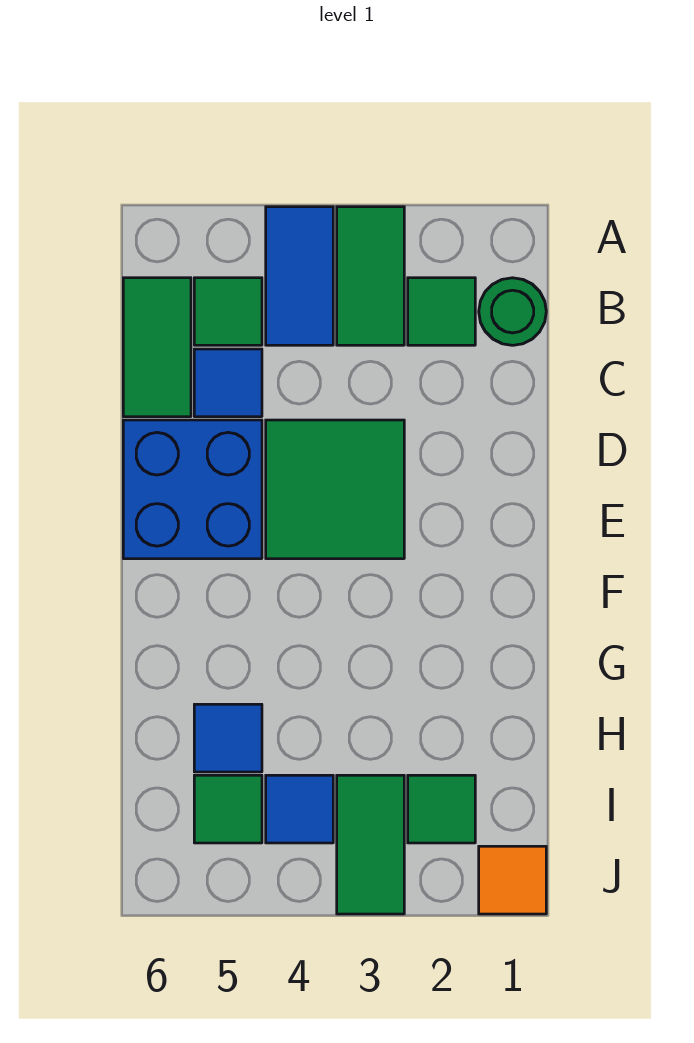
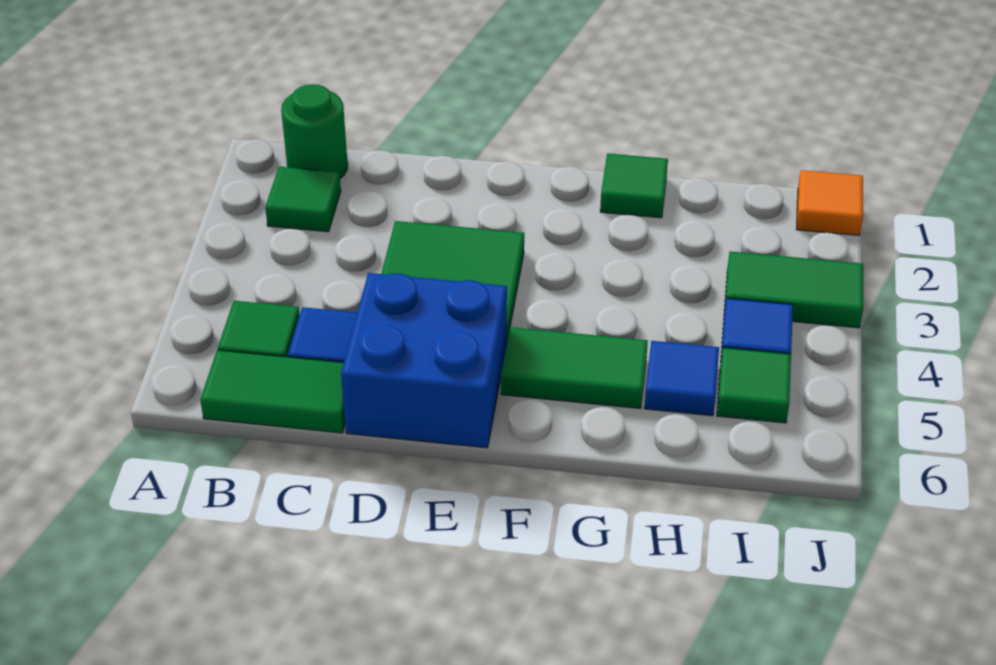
green 1x2 tile [337,207,404,345] -> green 1x2 tile moved to [501,327,648,409]
blue 1x2 tile [266,207,333,345] -> none
green 1x1 tile [408,775,475,843] -> green 1x1 tile moved to [600,153,668,218]

